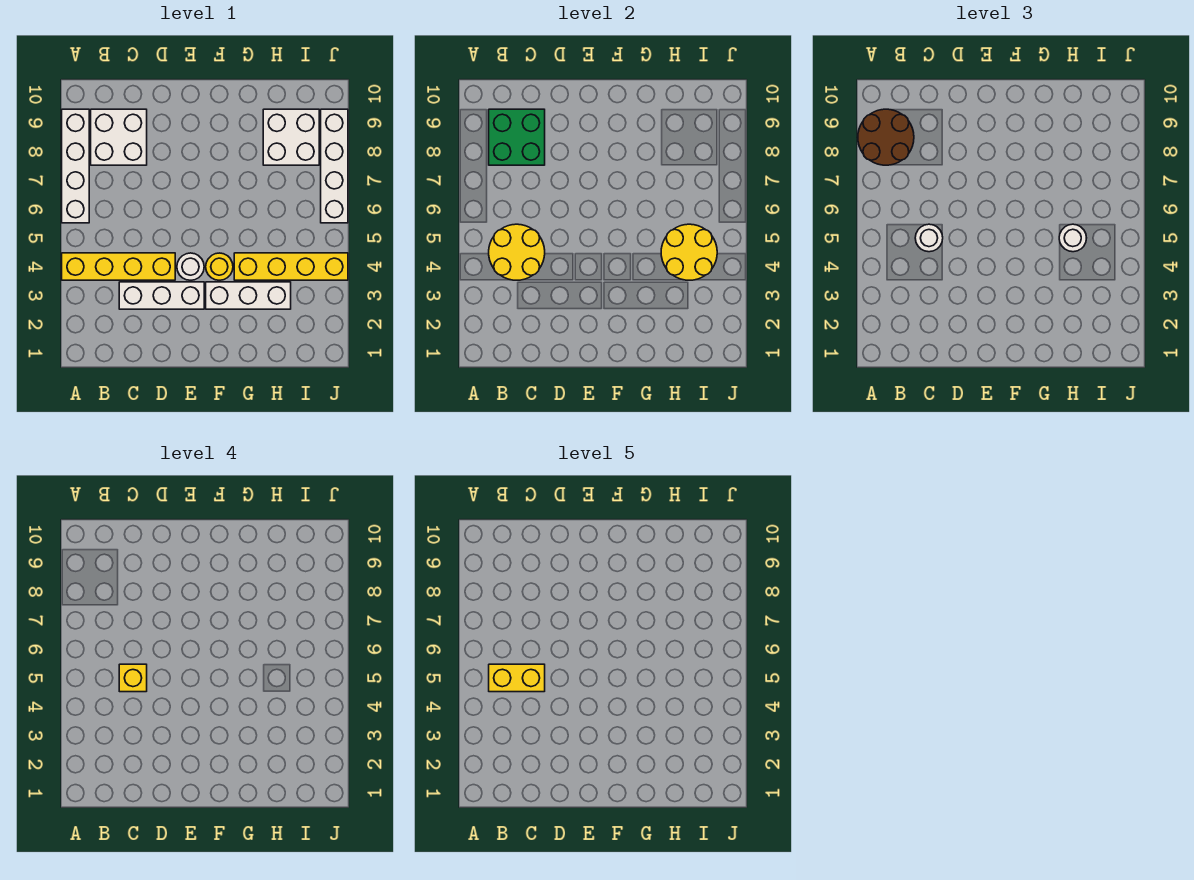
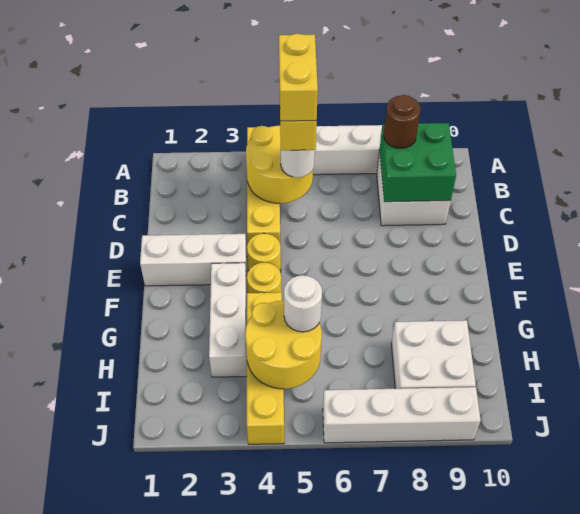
brown 2x2 round brick [858,109,914,165] -> brown 1x1 round brick [384,95,421,148]
white 1x3 brick [119,282,204,309] -> white 1x3 brick turned to [140,234,247,286]
white 1x1 round brick [177,253,204,280] -> yellow 1x1 round brick [247,233,281,272]

